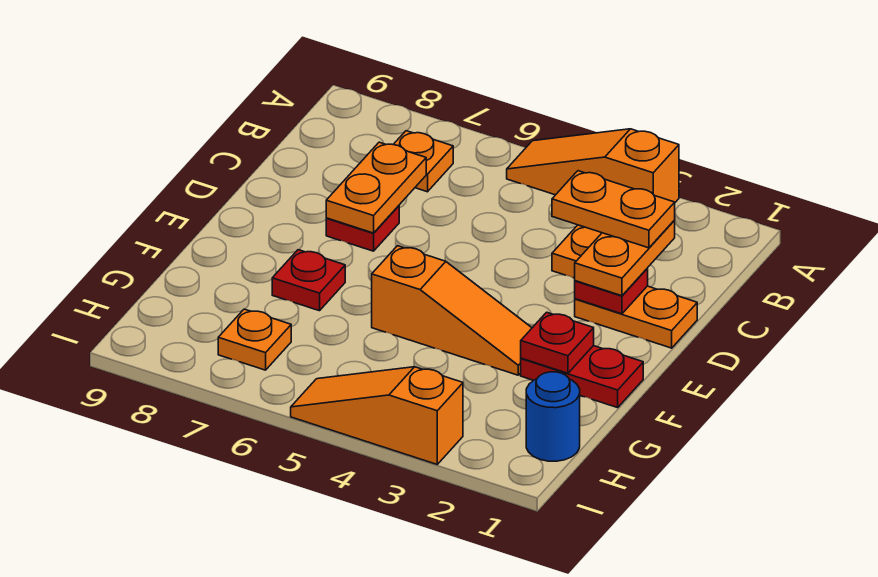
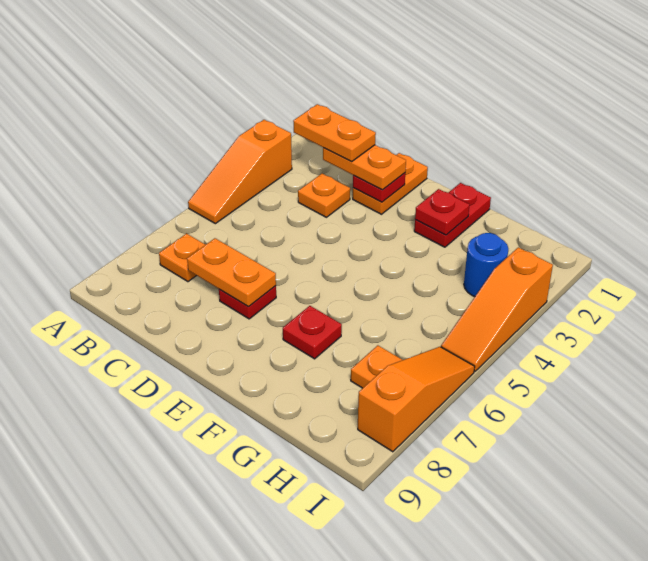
orange 1x2 plate [552,171,675,248] -> orange 1x2 plate turned to [293,104,376,162]
orange 1x3 slope [372,246,532,375] -> orange 1x3 slope moved to [358,347,475,452]
blue 1x1 round brick [526,372,580,461] -> blue 1x1 round brick moved to [464,233,508,297]

